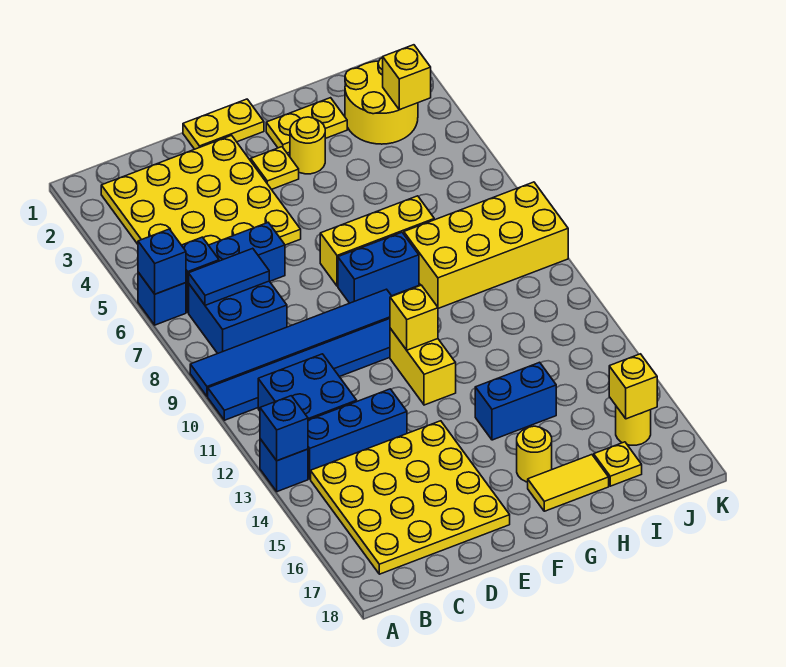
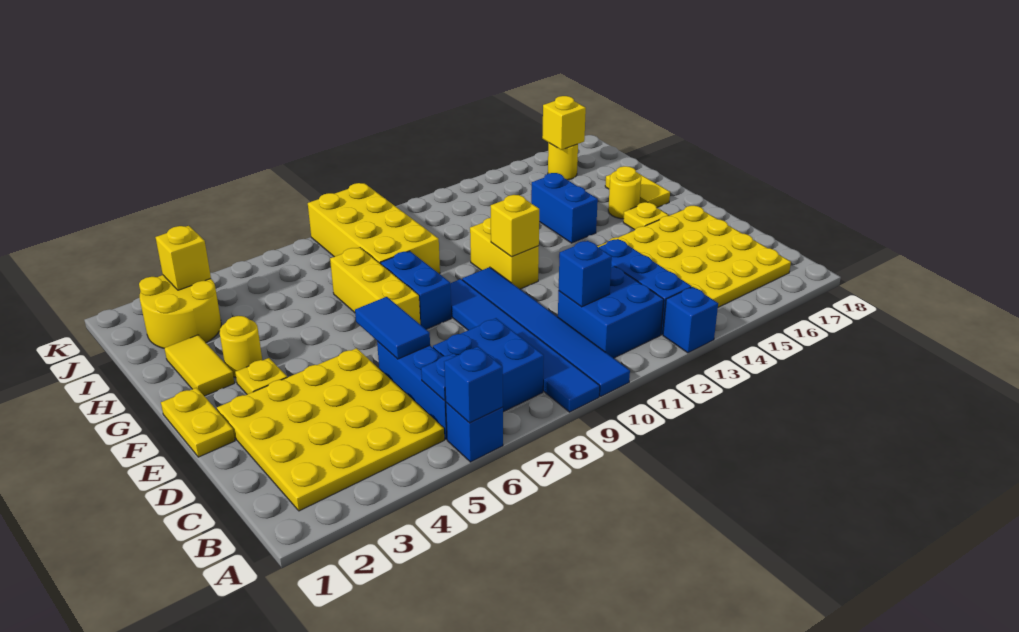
blue 1x1 brick [260,396,308,461] -> blue 1x1 brick moved to [559,241,612,307]
blue 1x2 tile [188,248,269,305] -> blue 1x2 tile moved to [355,297,430,359]
yellow 1x2 brick [390,328,456,405] -> yellow 1x2 brick turned to [470,218,539,289]
yellow 1x2 plate [266,98,347,153] -> yellow 1x2 tile [164,335,234,396]
yellow 1x1 plate [594,442,642,486] -> yellow 1x1 plate moved to [623,202,669,230]

